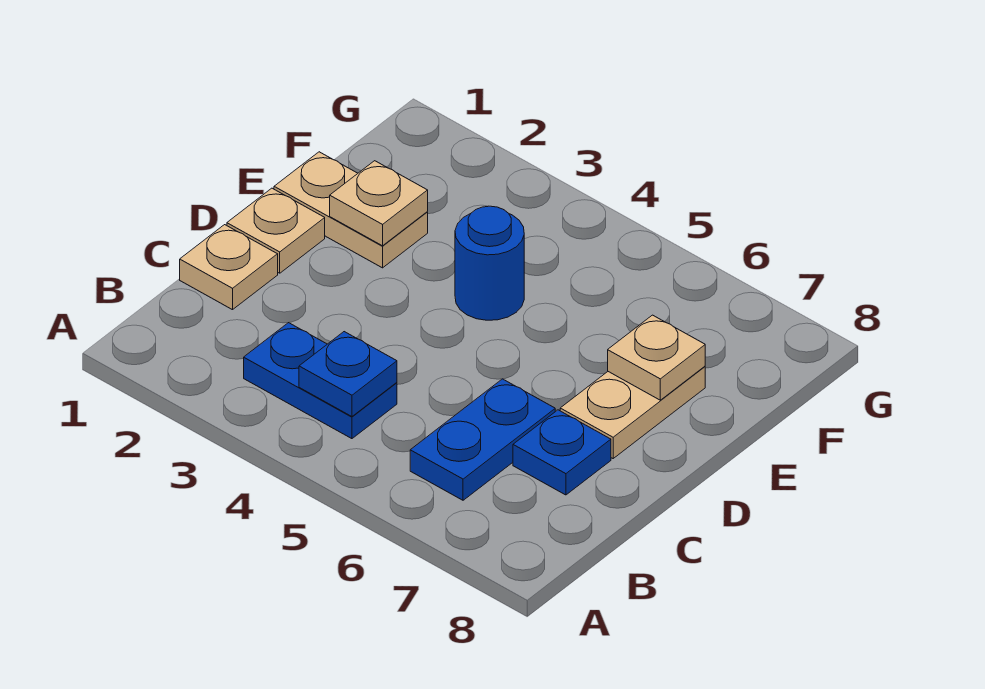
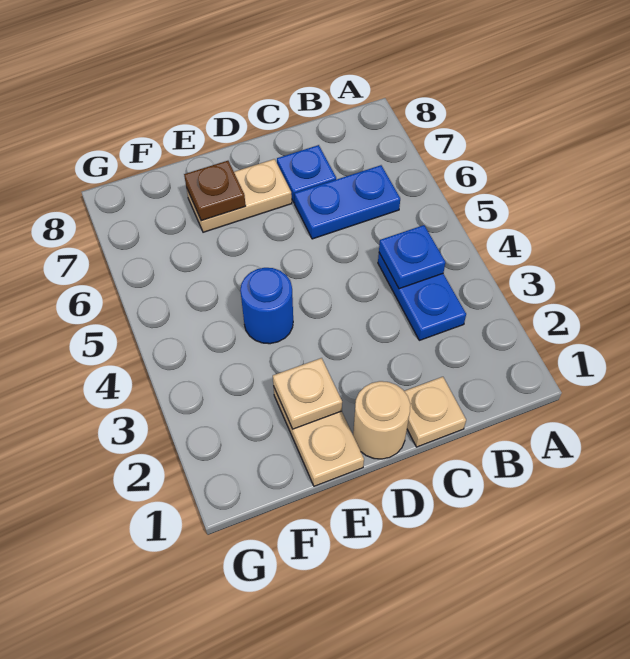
tan 1x1 plate [227,188,325,273] -> tan 1x1 round brick [353,381,410,459]
tan 1x1 plate [608,315,705,400] -> brown 1x1 plate [184,161,246,221]

